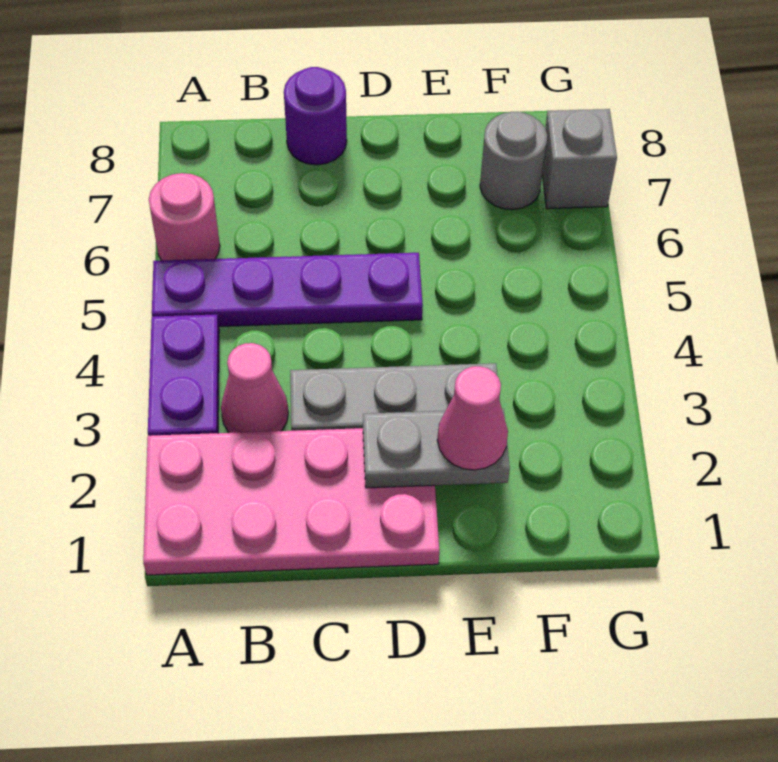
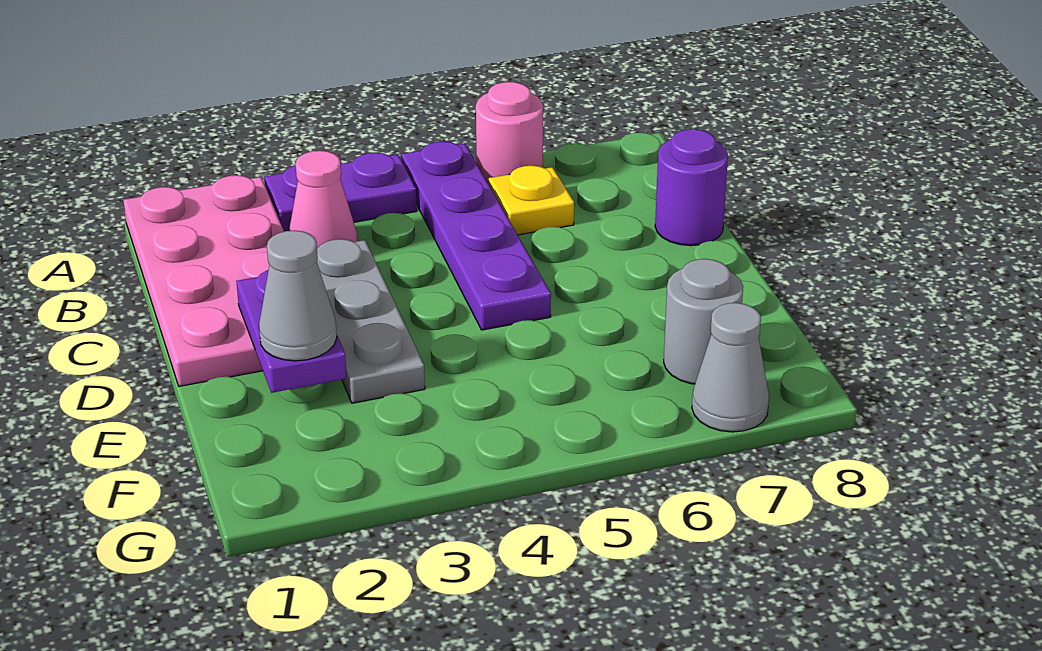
none -> yellow 1x1 plate [489,166,574,235]
grey 1x2 plate [363,409,510,488] -> purple 1x2 plate [236,270,346,393]
pink 1x1 cone [437,366,508,470] -> grey 1x1 cone [259,230,337,361]
grey 1x1 brick [542,109,617,209] -> grey 1x1 cone [692,303,769,432]

